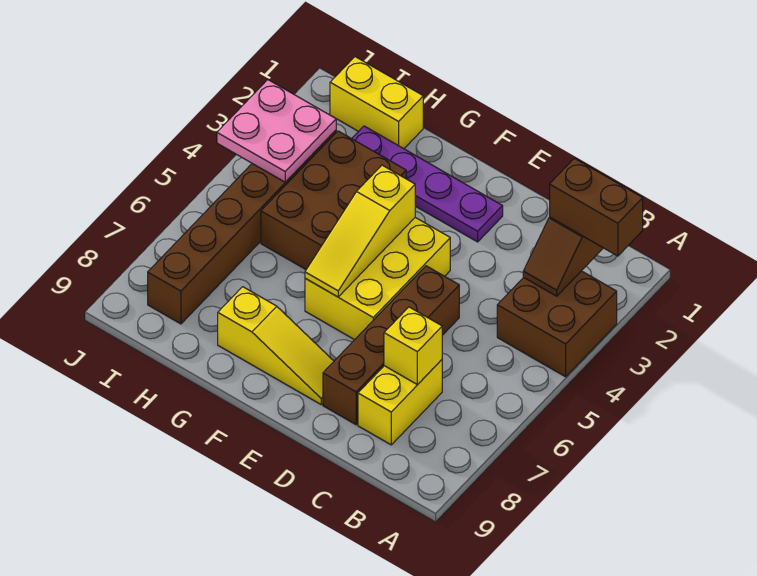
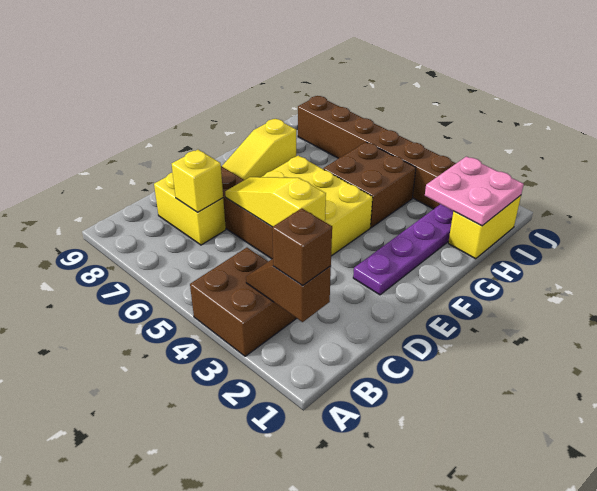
brown 1x2 brick [550,158,643,256] -> brown 1x1 brick [272,208,332,286]
yellow 1x3 slope [305,165,415,297] -> yellow 1x3 slope moved to [225,177,326,227]
brown 2x3 brick [261,131,406,269] -> brown 2x2 brick [323,142,416,228]
pink 2x2 plate [217,80,336,182] -> pink 2x2 plate moved to [425,157,524,226]

